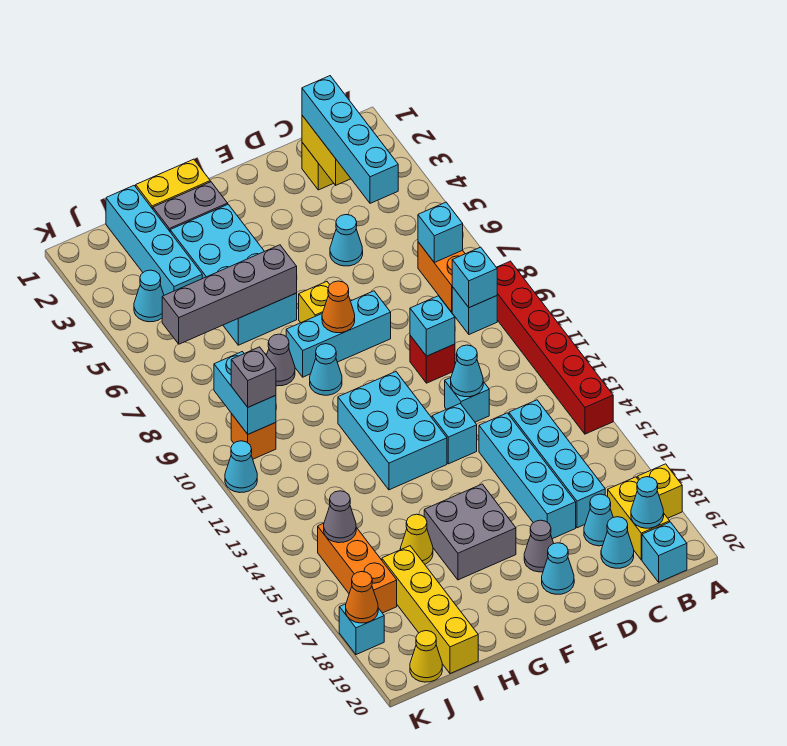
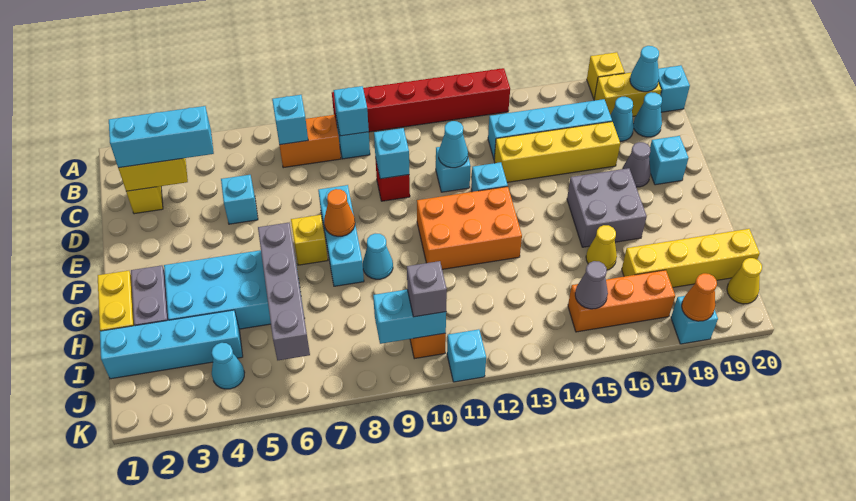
cyan 1x4 brick [302,76,398,203] -> cyan 1x3 brick [109,106,214,168]
cyan 1x1 cone [330,215,363,266] -> cyan 1x1 brick [221,175,258,224]
cyan 1x4 brick [479,413,576,539] -> yellow 1x4 brick [494,122,620,182]
cyan 1x1 cone [542,543,574,594] -> cyan 1x1 brick [649,136,688,185]
cyan 2x3 brick [338,372,447,490] -> orange 2x3 brick [417,187,522,269]
grey 1x1 cone [267,334,295,386] -> none
cyan 1x1 cone [225,441,257,493] -> cyan 1x1 brick [447,329,486,382]

